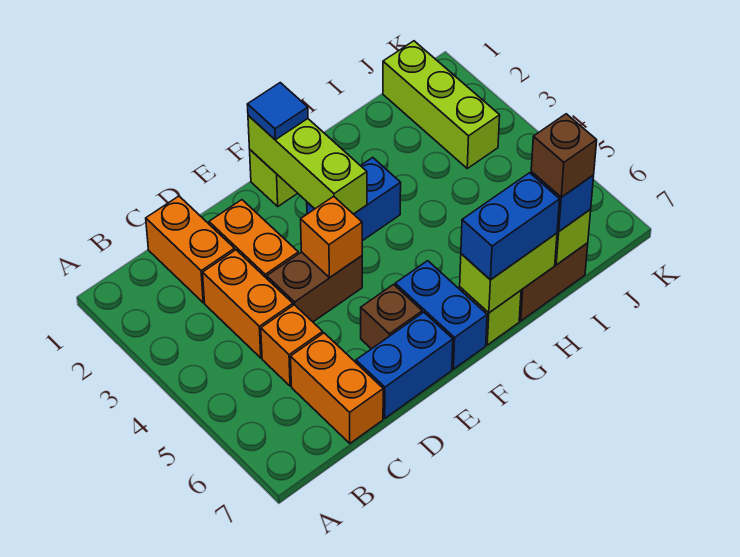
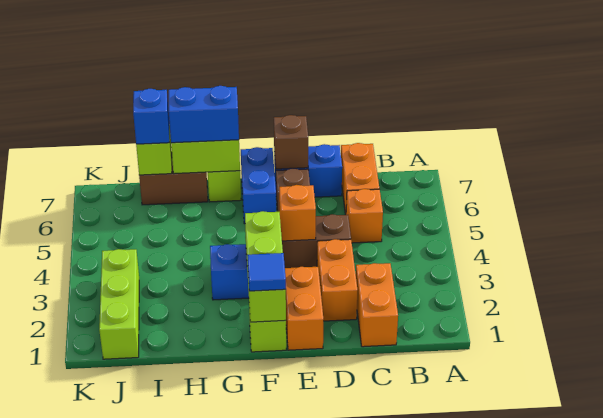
orange 1x2 brick [203,250,293,358] -> orange 1x2 brick moved to [285,267,324,350]
brown 1x1 brick [531,114,597,197] -> brown 1x1 brick moved to [274,115,308,169]

